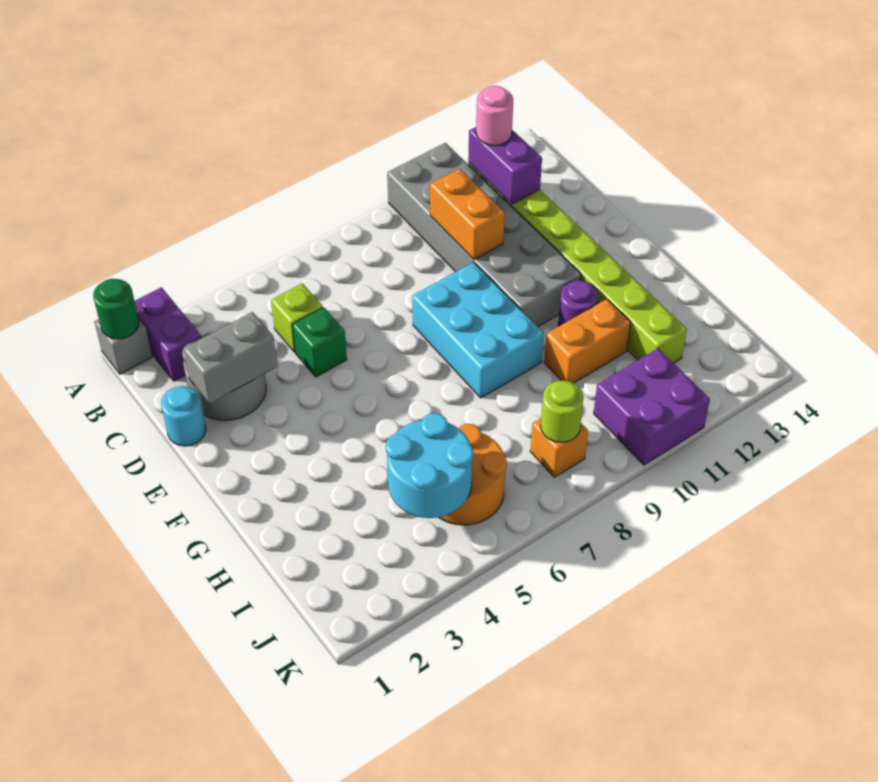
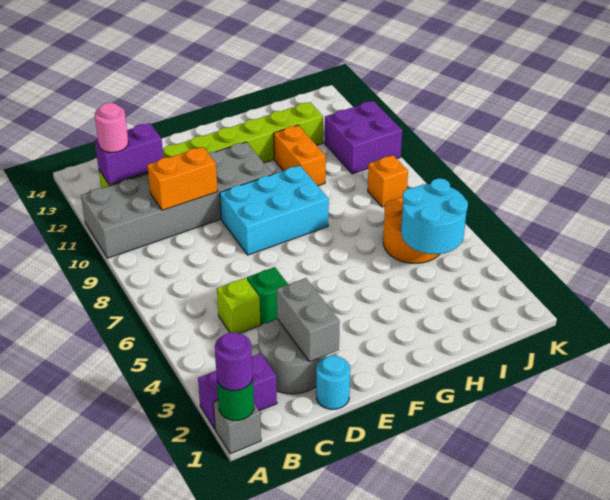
purple 1x1 round brick [558,280,598,326] -> purple 1x1 round brick moved to [215,332,253,391]
lime 1x1 round brick [541,380,584,442] -> none

